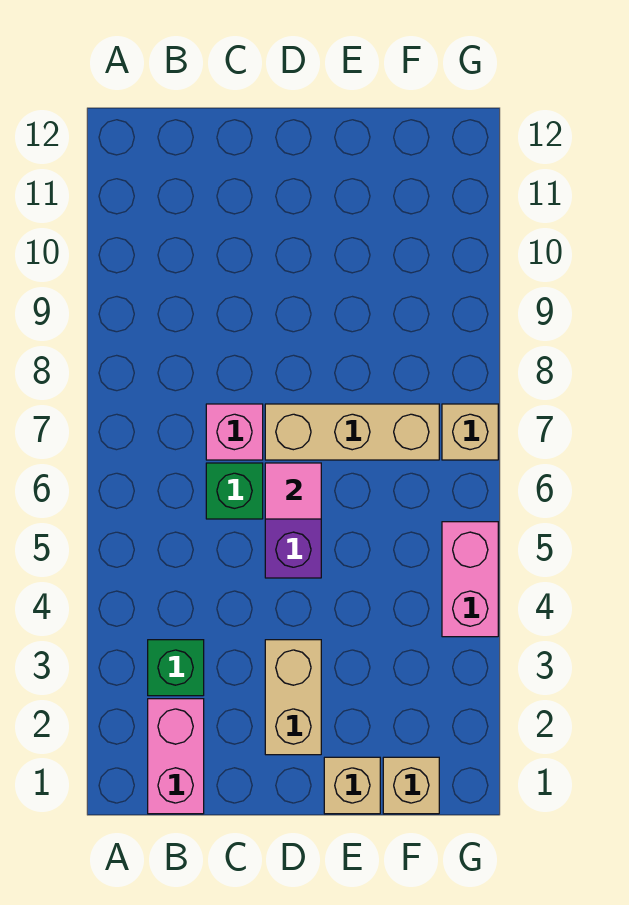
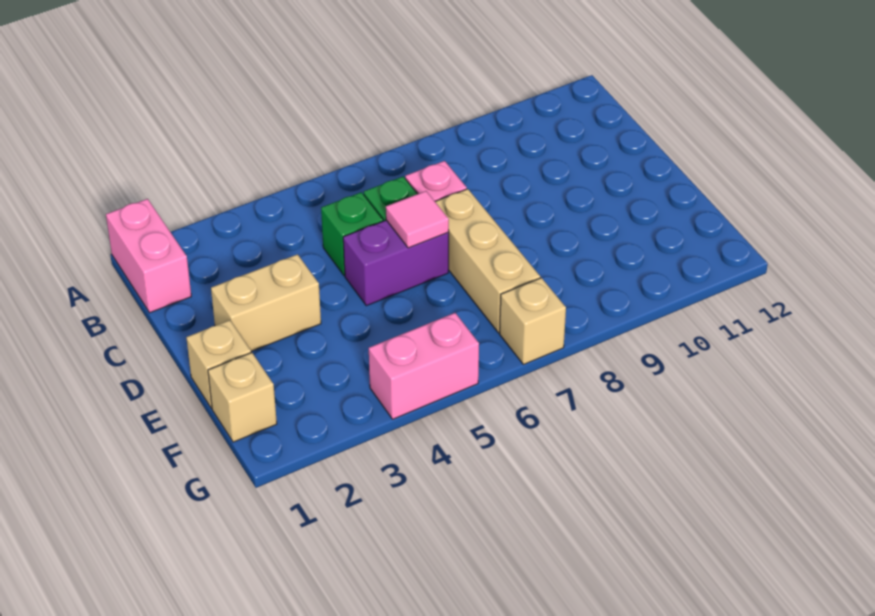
pink 1x2 brick [148,699,204,814] -> pink 1x2 brick turned to [106,199,191,313]
green 1x1 brick [148,640,204,696] -> green 1x1 brick moved to [321,192,383,276]

